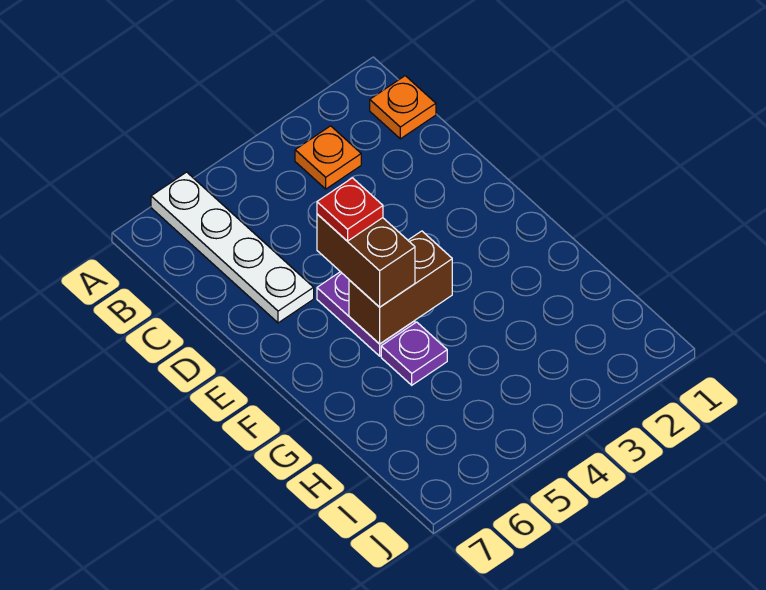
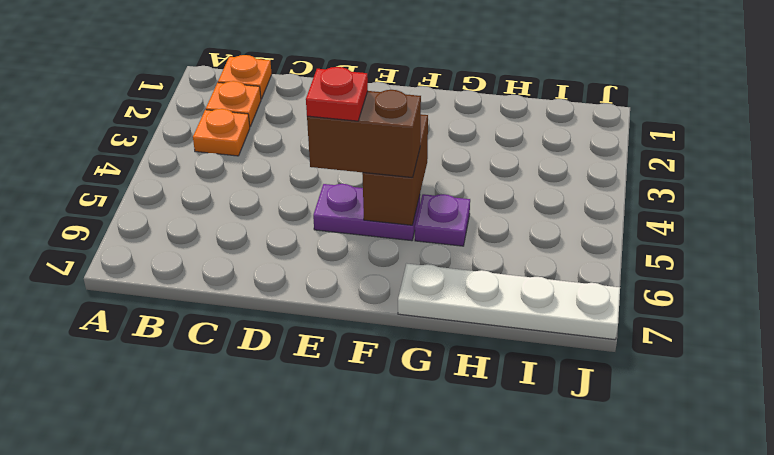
white 1x4 plate [151,172,314,323] -> white 1x4 plate moved to [398,264,620,340]
none -> orange 1x1 plate [206,81,261,126]

